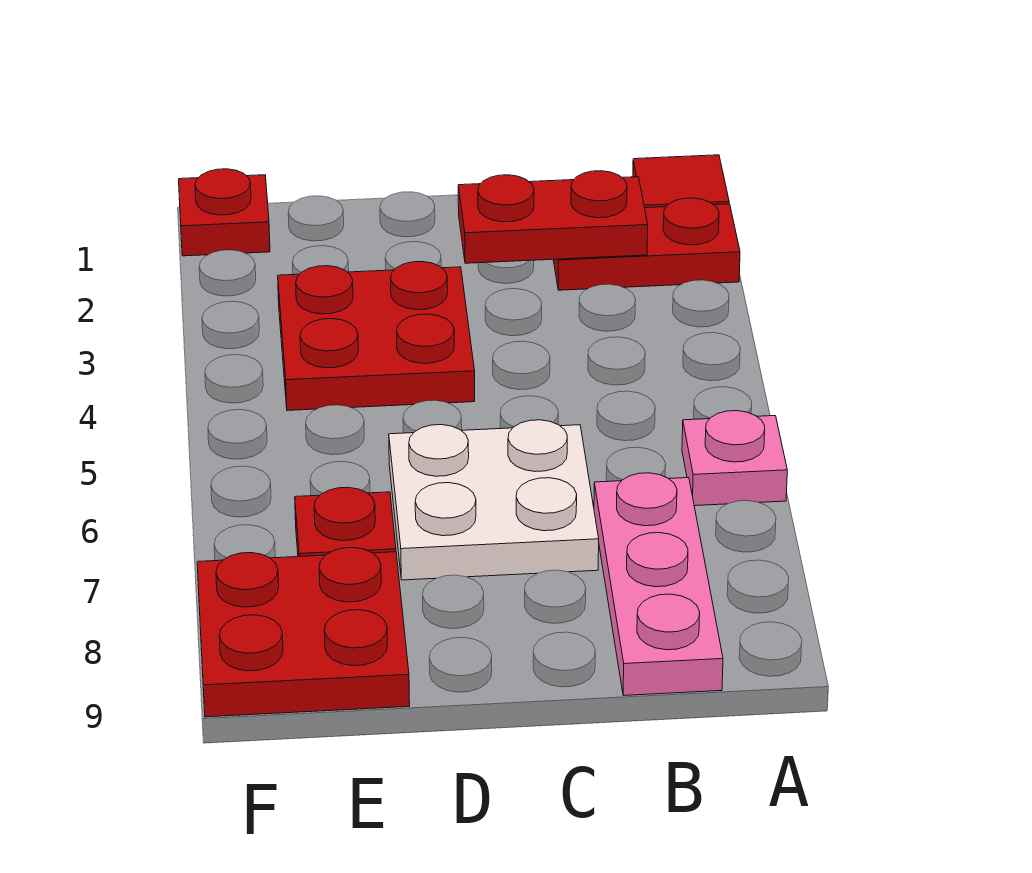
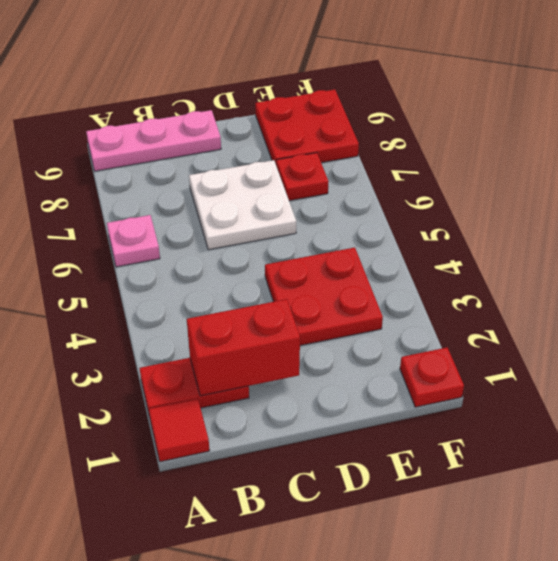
red 1x2 plate [458,171,648,263] -> red 1x2 brick [187,299,300,396]
pink 1x3 plate [594,473,723,696] -> pink 1x3 plate turned to [86,110,221,171]

